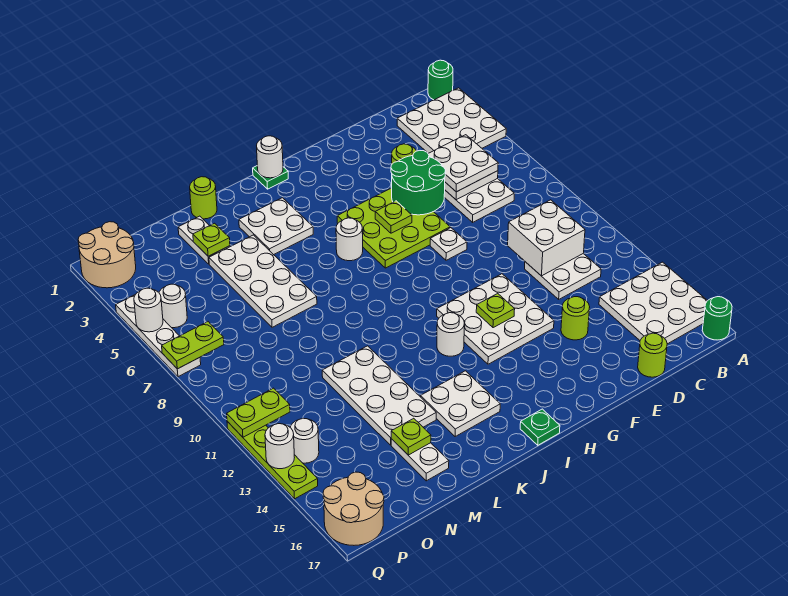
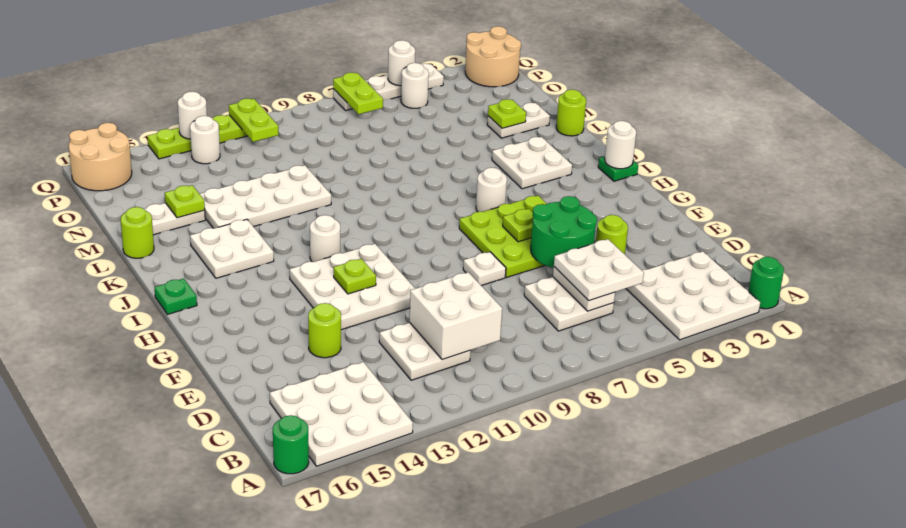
lime 1x1 round brick [638,333,667,377] -> lime 1x1 round brick moved to [121,207,154,258]
white 2x4 plate [209,235,317,327] -> none

